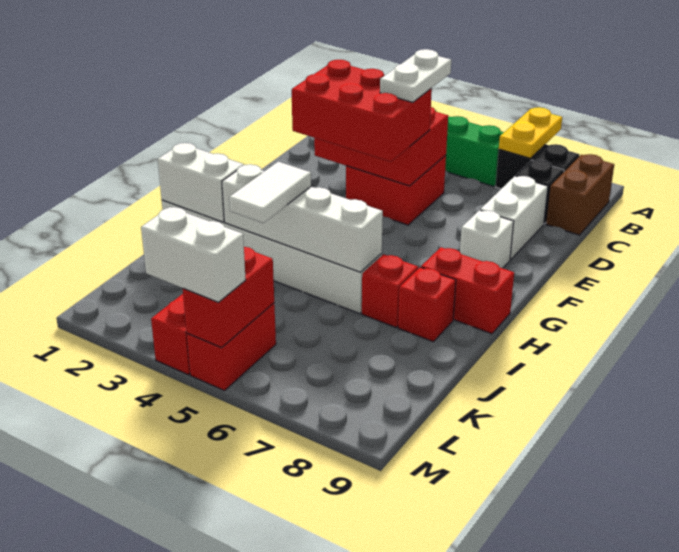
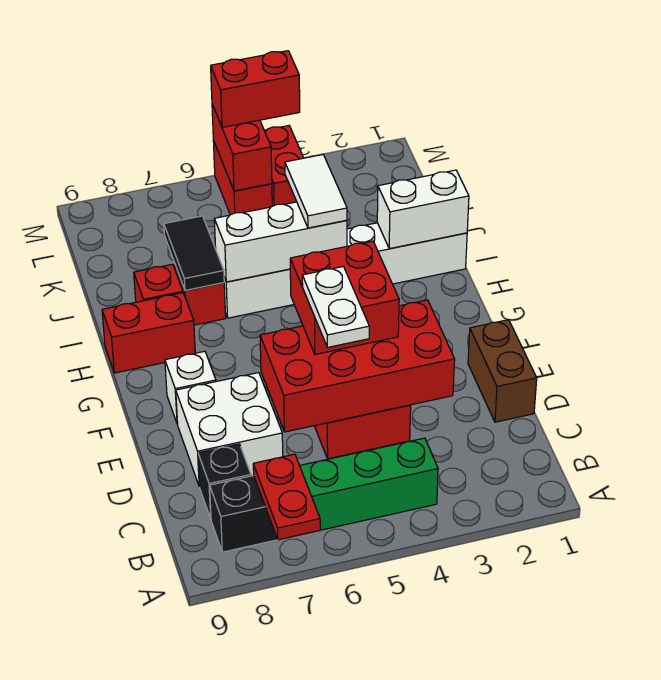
yellow 1x2 plate [499,107,562,158] -> red 1x2 plate [253,454,320,540]
brown 1x2 brick [546,154,614,235] -> brown 1x2 brick moved to [468,320,537,422]
red 2x3 brick [314,107,448,186] -> red 2x4 brick [260,300,455,432]
white 1x2 brick [480,176,548,260] -> white 2x2 brick [176,373,283,487]
red 2x3 brick [292,60,432,162] -> red 2x2 brick [290,241,399,354]
white 1x4 brick [222,164,383,272] -> white 1x3 brick [214,202,347,282]
none -> black 1x2 tile [164,216,224,290]
white 1x2 brick [141,207,246,302] -> red 1x2 brick [211,51,300,127]

